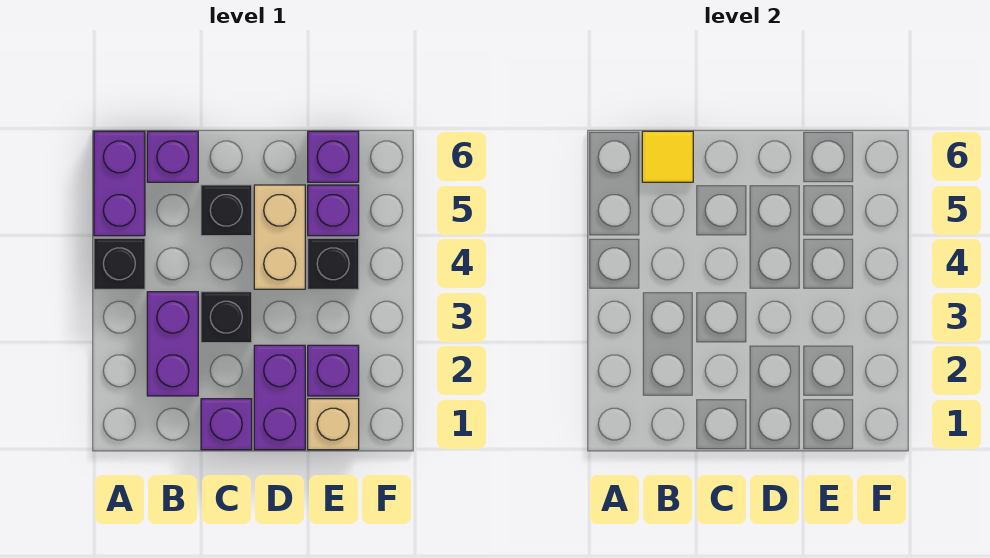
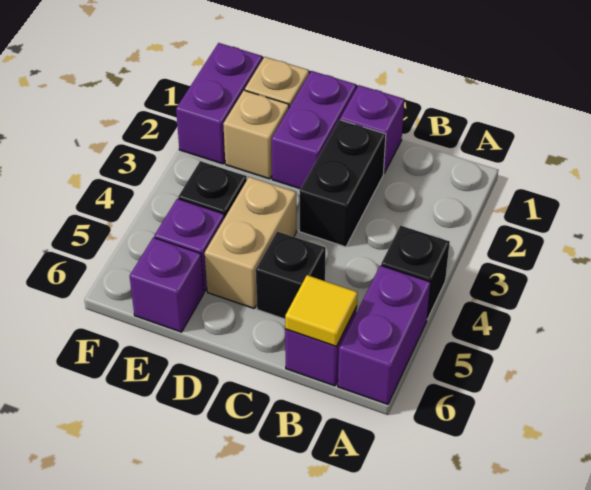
purple 1x2 brick [147,292,198,396] -> purple 1x2 brick moved to [176,43,262,164]
black 1x1 brick [201,292,252,343] -> black 1x2 brick [299,120,386,247]
purple 1x1 brick [308,345,359,396] -> tan 1x1 brick [223,90,289,179]

